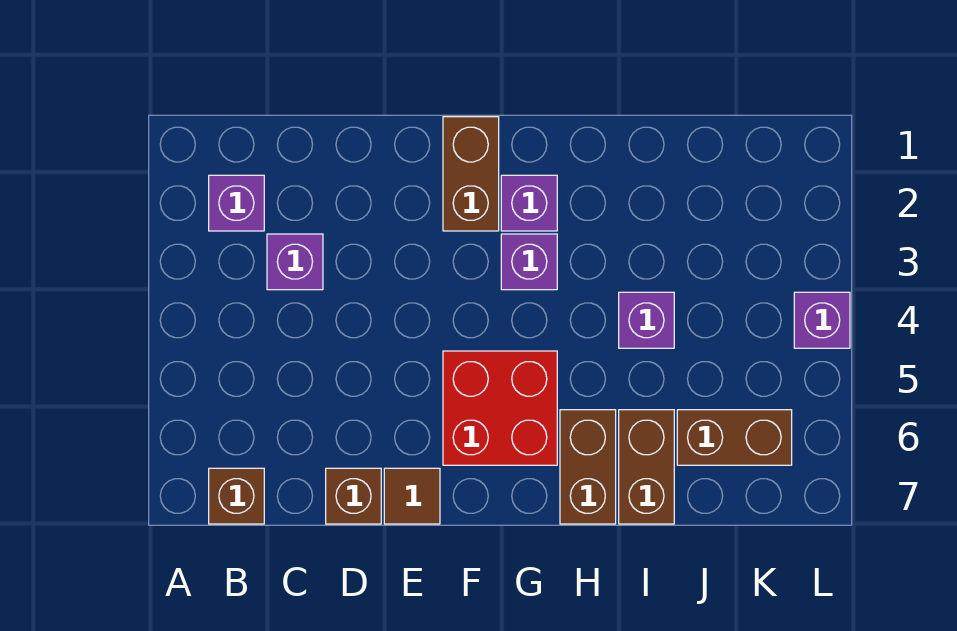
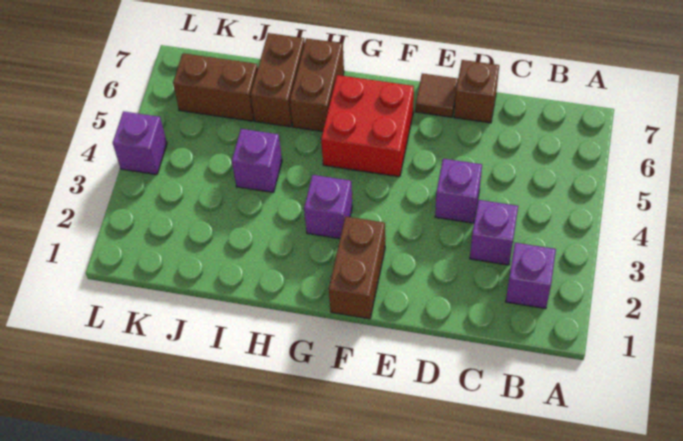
brown 1x1 brick [209,468,264,524] -> none
purple 1x1 brick [501,175,557,231] -> purple 1x1 brick moved to [435,159,482,223]

